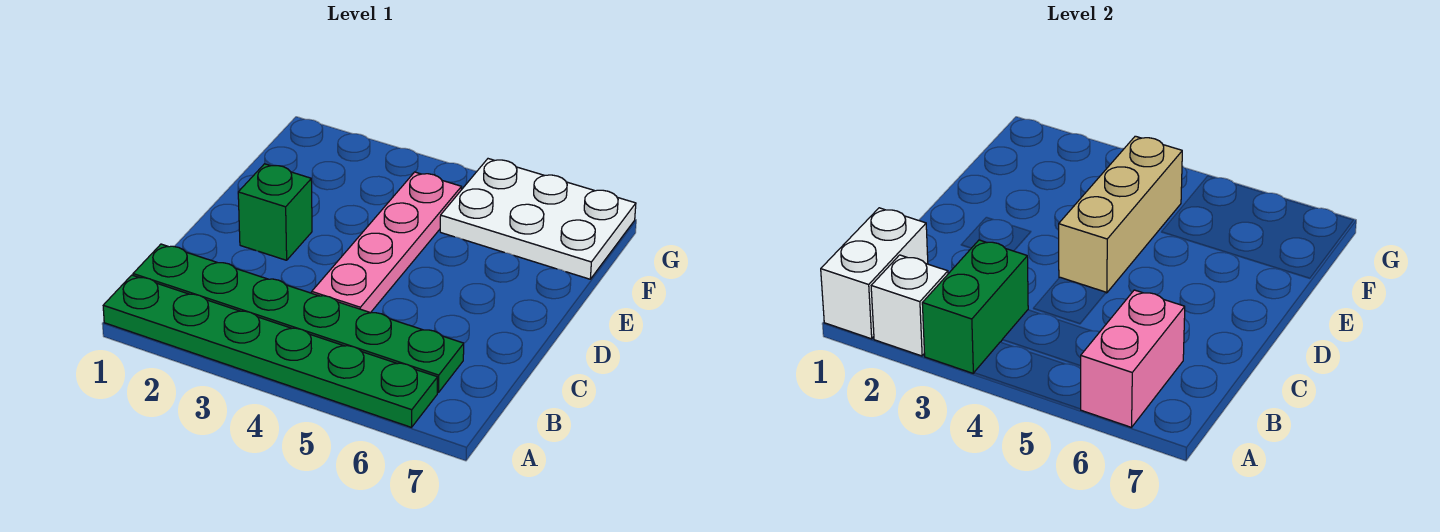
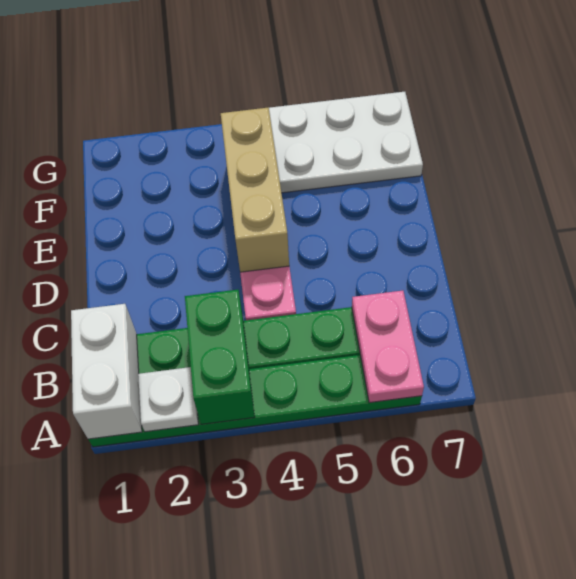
white 1x1 brick [871,255,948,356] -> white 1x1 plate [138,367,198,432]
pink 1x2 brick [1081,290,1185,427] -> pink 1x2 plate [352,291,424,403]
green 1x1 brick [238,164,312,260] -> none

